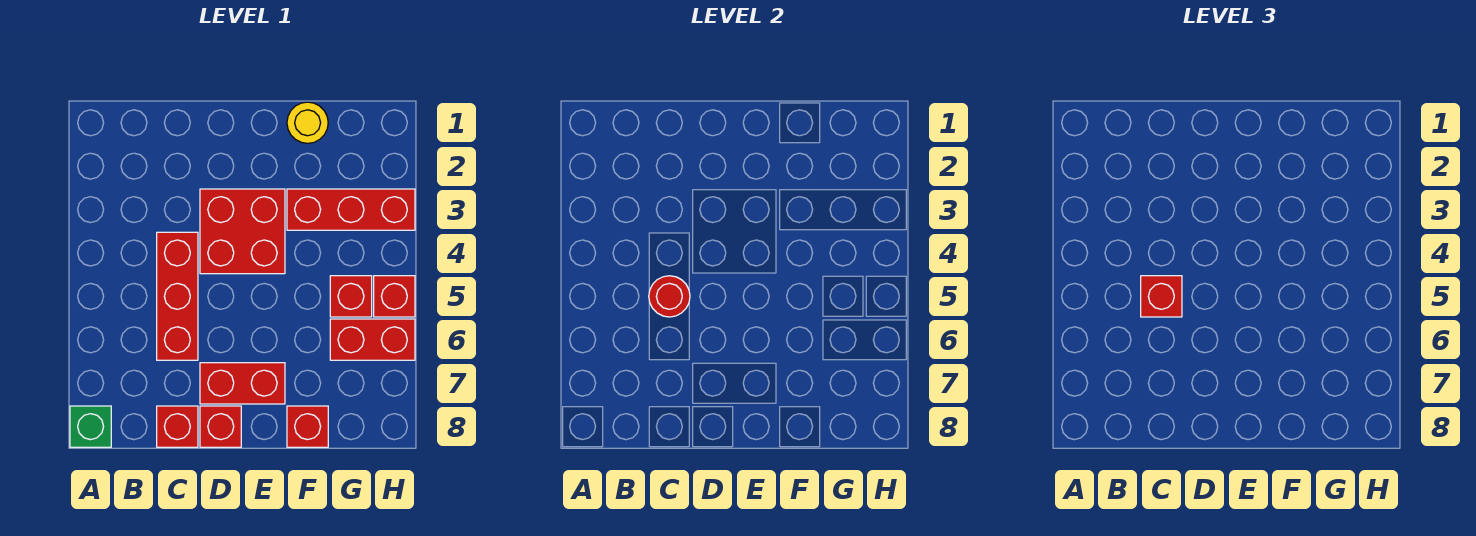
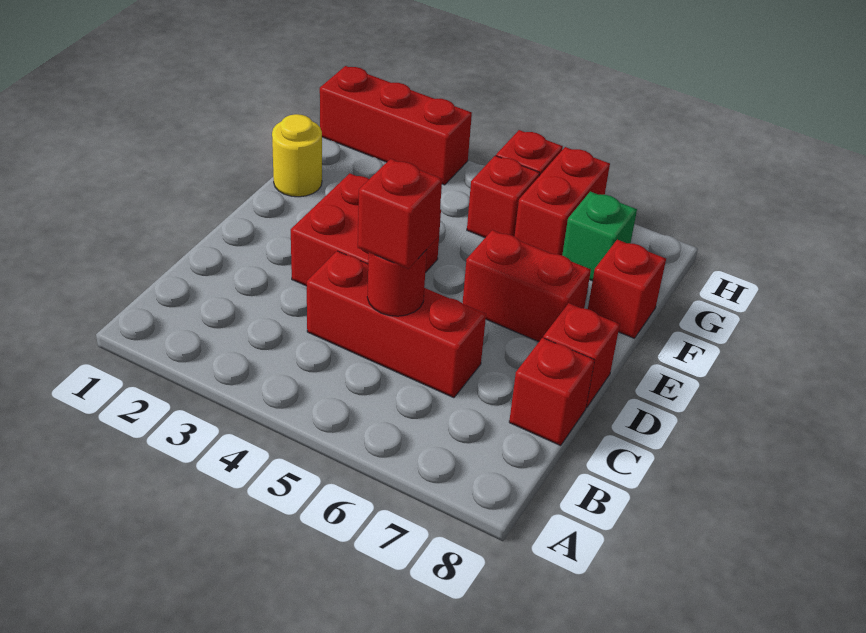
green 1x1 brick [70,406,111,447] -> green 1x1 brick moved to [562,192,637,281]
red 1x2 brick [200,363,285,404] -> red 1x2 brick turned to [462,230,591,342]
red 1x3 brick [287,189,415,230] -> red 1x3 brick turned to [320,66,472,185]

